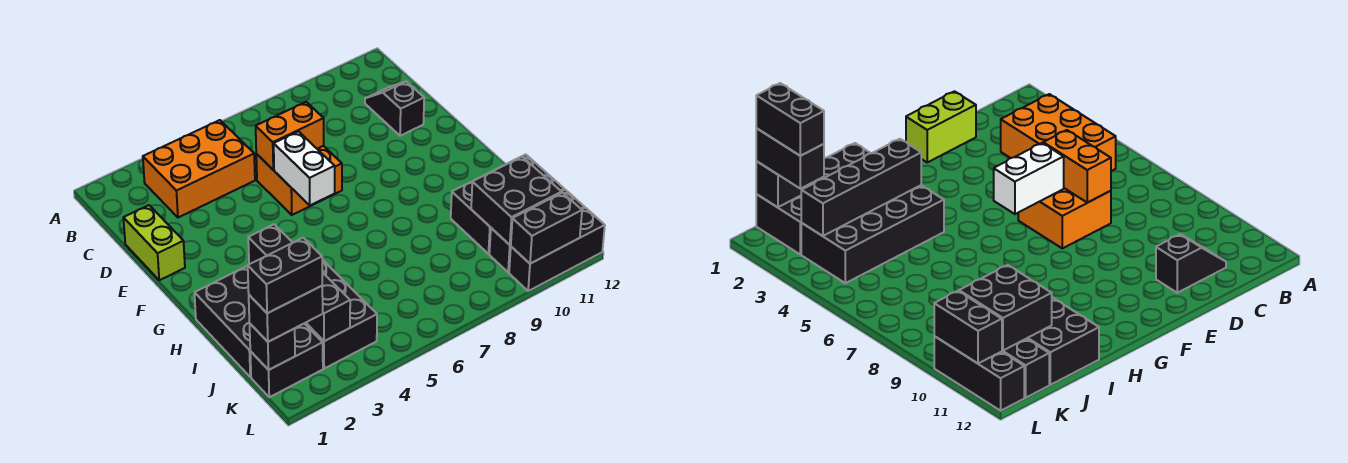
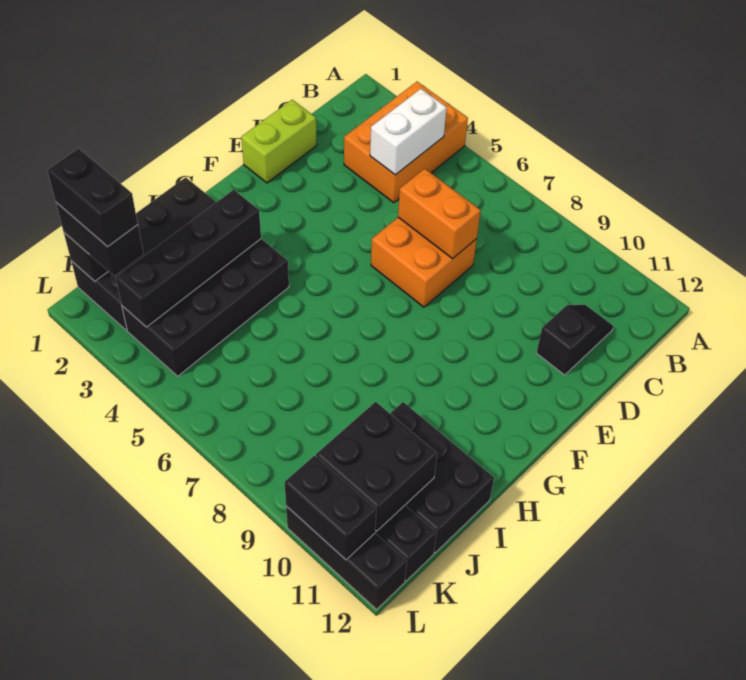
orange 2x3 brick [143,120,255,218] -> orange 2x3 brick turned to [344,82,468,203]
white 1x2 brick [274,131,335,205] -> white 1x2 brick moved to [370,89,447,175]

